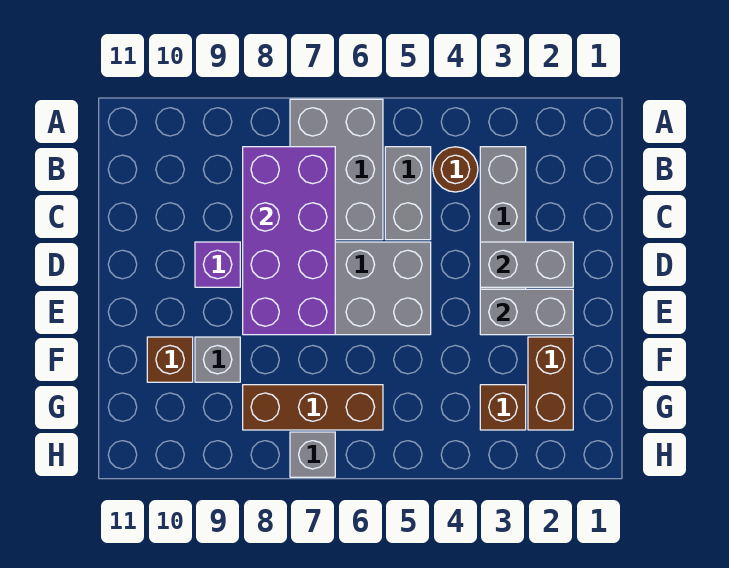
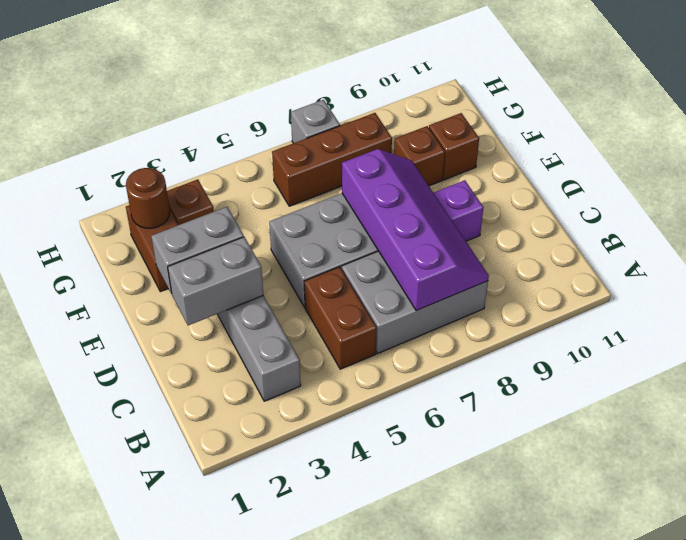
grey 2x3 brick [290,99,383,240] -> grey 2x3 brick turned to [342,251,488,353]
brown 1x1 round brick [433,147,478,192] -> brown 1x1 round brick moved to [126,168,170,228]
grey 1x2 brick [385,147,431,240] -> brown 1x2 brick [304,267,377,369]
purple 2x4 brick [243,147,335,335] -> purple 2x4 slope [342,149,489,311]
grey 1x1 brick [195,337,240,382] -> brown 1x1 brick [394,126,445,186]

